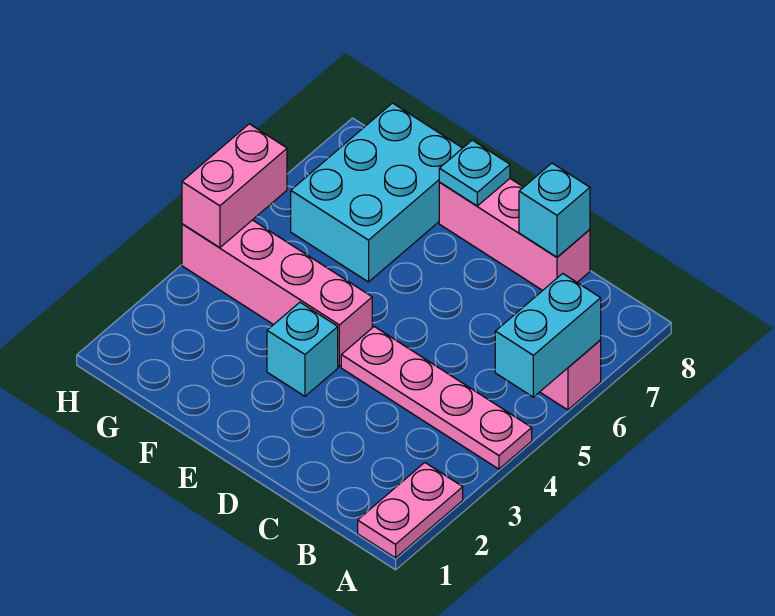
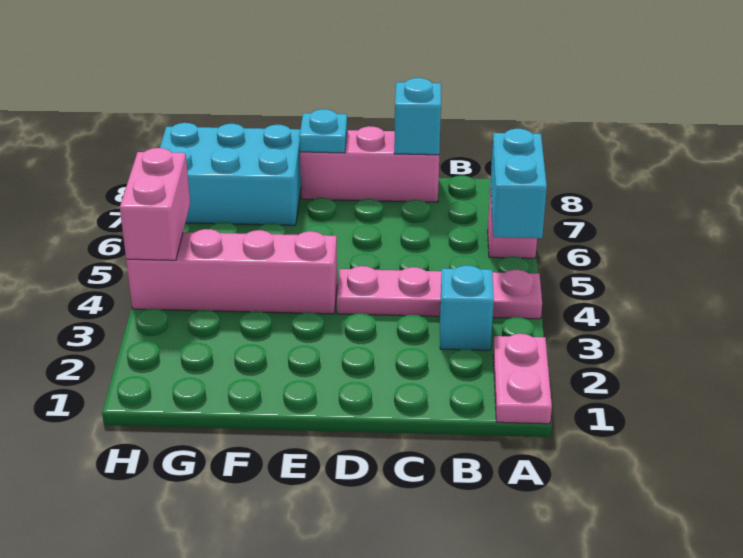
cyan 1x1 brick [267,302,338,396] -> cyan 1x1 brick moved to [440,266,494,350]
cyan 2x3 brick [291,103,462,282] -> cyan 2x3 brick turned to [160,123,301,225]

